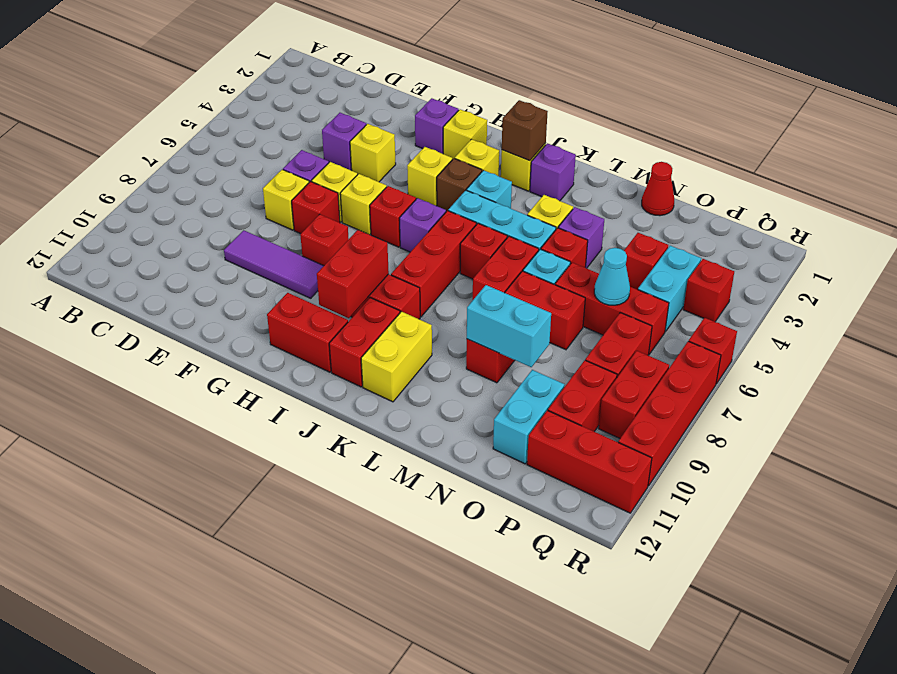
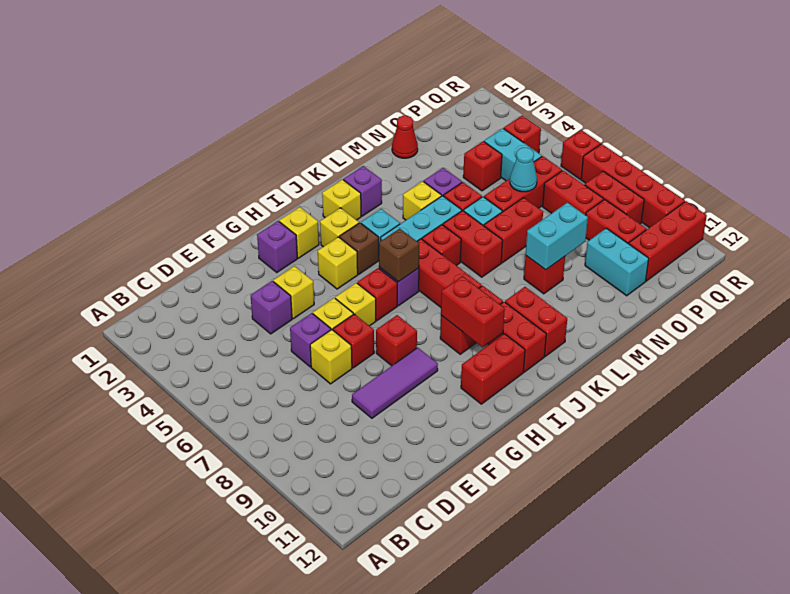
brown 1x1 brick [502,100,548,161] -> brown 1x1 brick moved to [379,229,419,282]
yellow 1x2 brick [361,312,432,402] -> red 1x2 brick [505,287,567,356]

